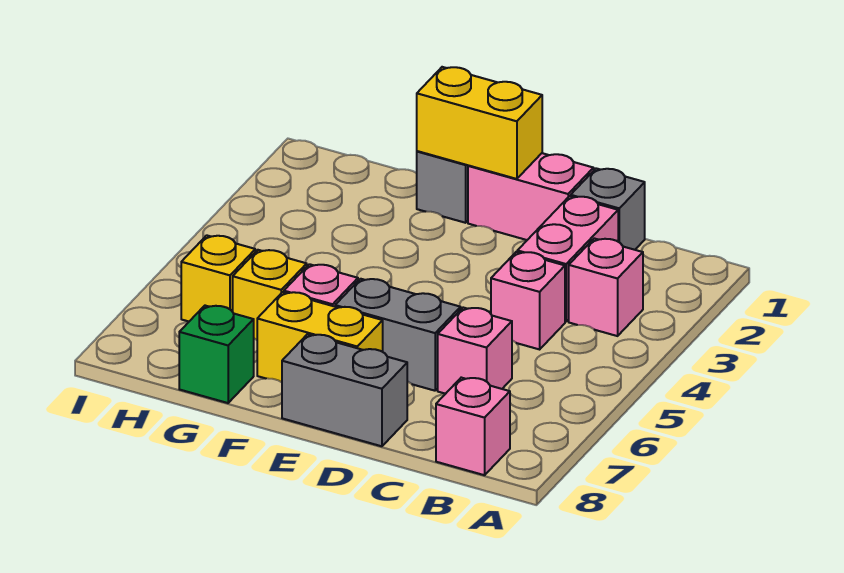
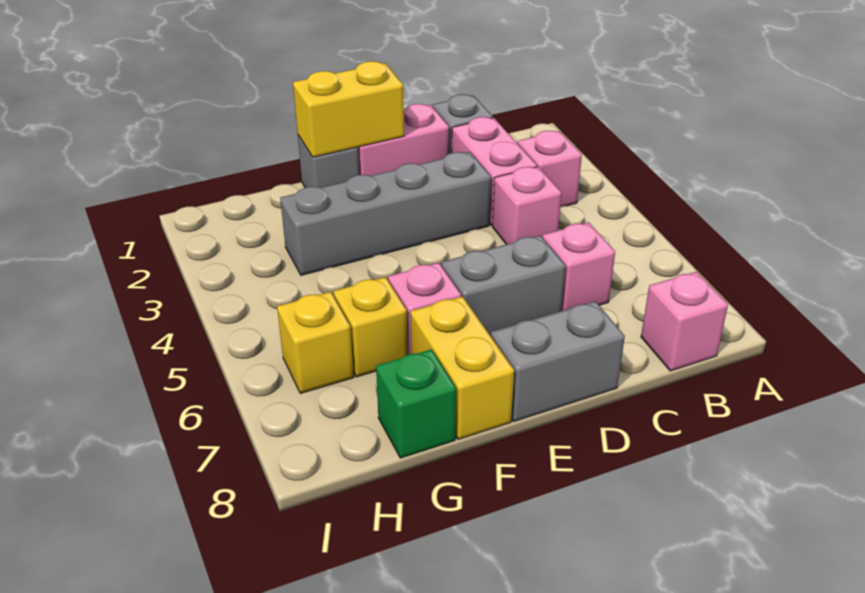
none -> grey 1x4 brick [280,152,491,275]
yellow 1x2 brick [257,292,383,382] -> yellow 1x2 brick turned to [410,296,514,439]

